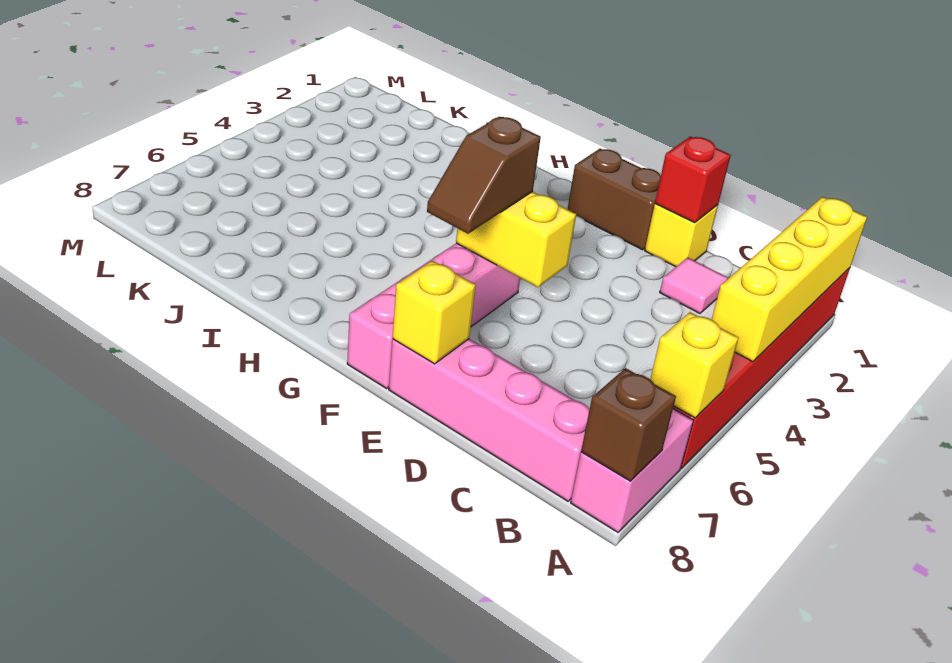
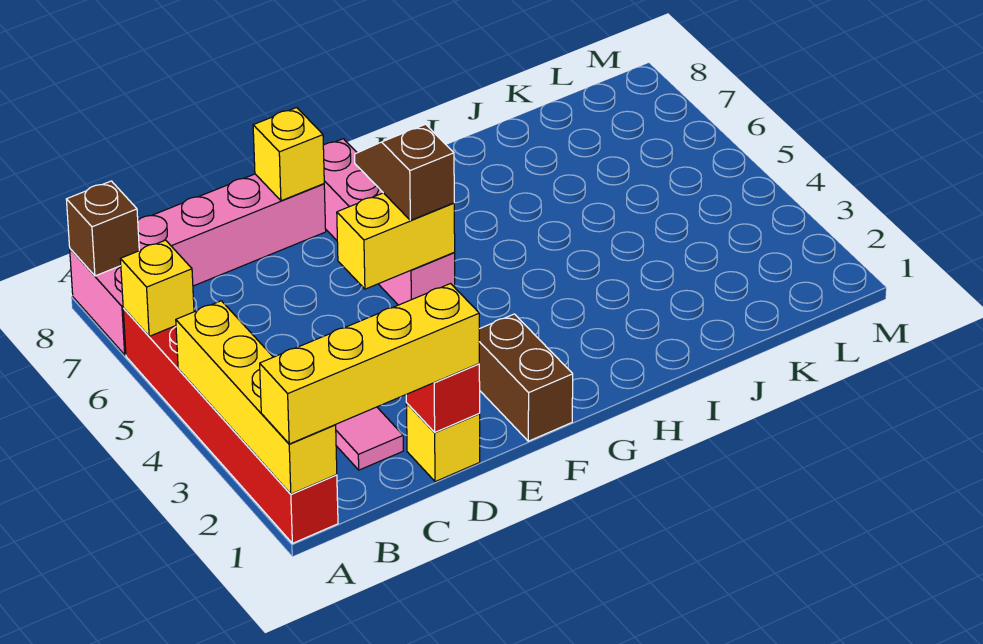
none -> yellow 1x4 brick [260,284,479,444]
brown 1x2 brick [568,149,661,250] -> brown 1x2 brick turned to [479,314,573,441]

